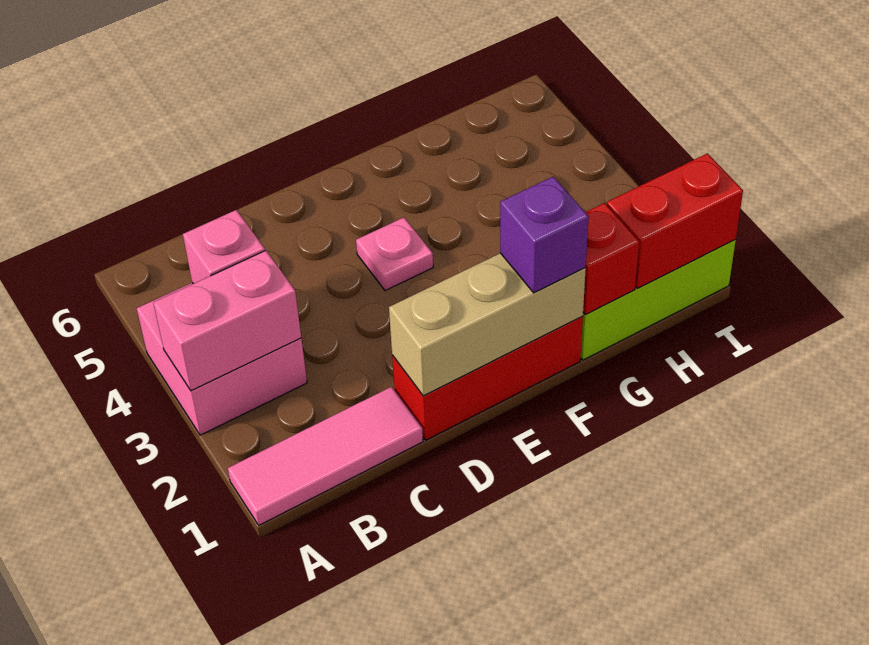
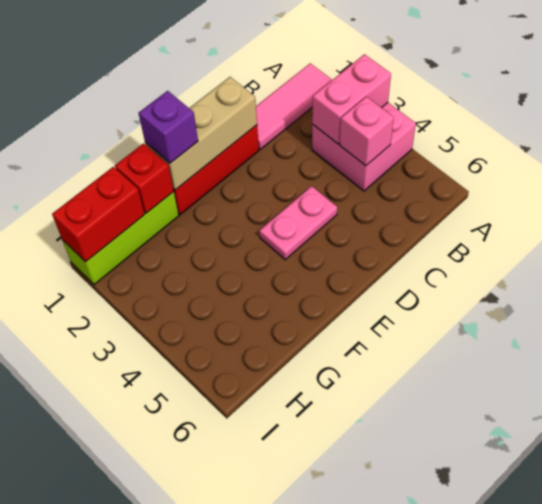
pink 1x1 plate [356,217,433,291] -> pink 1x2 plate [259,186,337,260]

